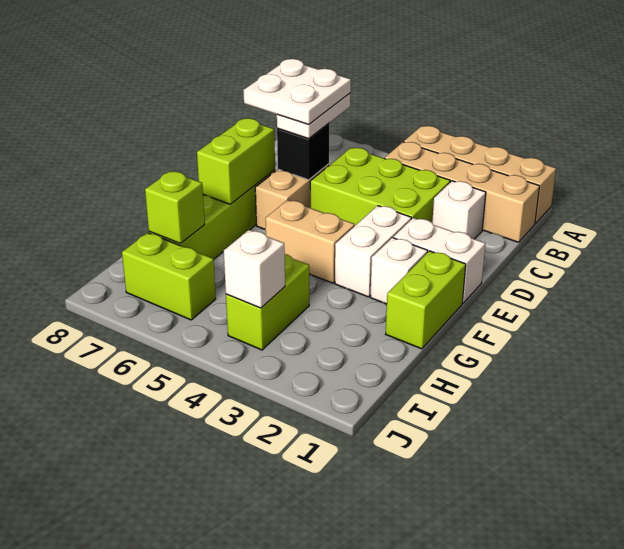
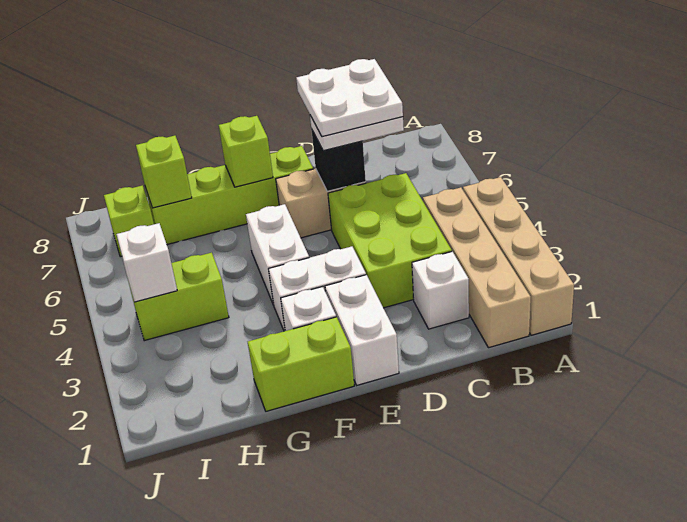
lime 1x2 brick [197,118,275,204] -> lime 1x1 brick [219,116,273,187]
tan 1x2 brick [265,200,355,283] -> white 1x2 brick [246,204,309,305]
lime 1x2 brick [122,233,216,320] -> lime 1x1 brick [104,185,154,257]

